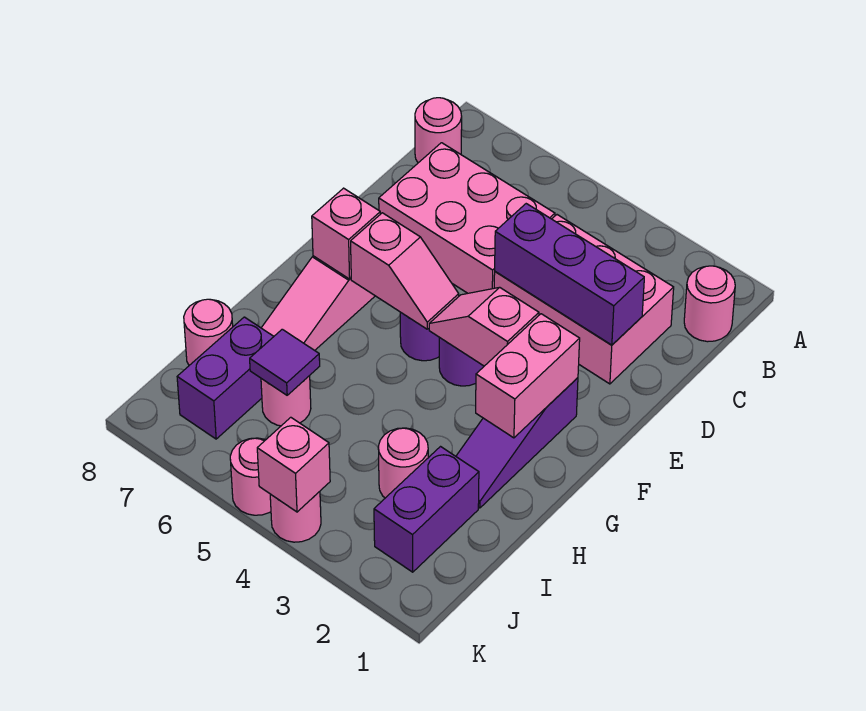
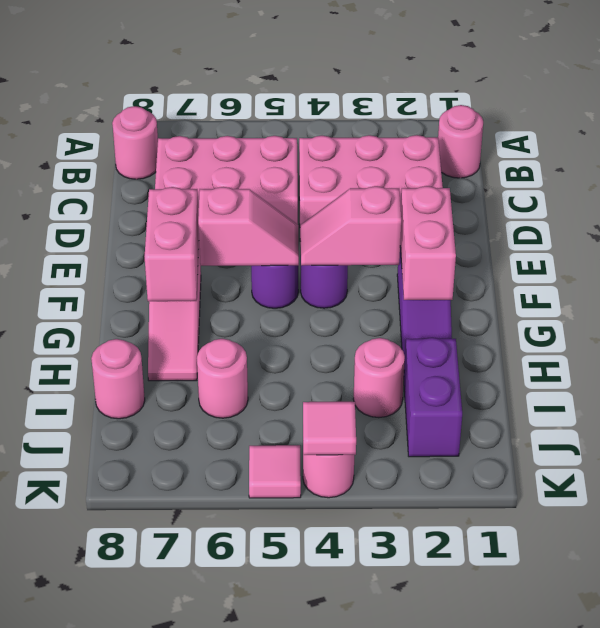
purple 1x3 brick [495,204,644,345] -> none
pink 1x1 brick [312,188,380,279] -> pink 1x2 brick [145,187,199,301]
purple 1x1 tile [250,329,320,395] -> none
purple 1x2 brick [177,317,274,439] -> none
pink 1x1 brick [257,417,330,512] -> pink 1x1 tile [303,402,356,455]
pink 1x1 round brick [230,438,271,515] -> pink 1x1 tile [249,445,301,498]

